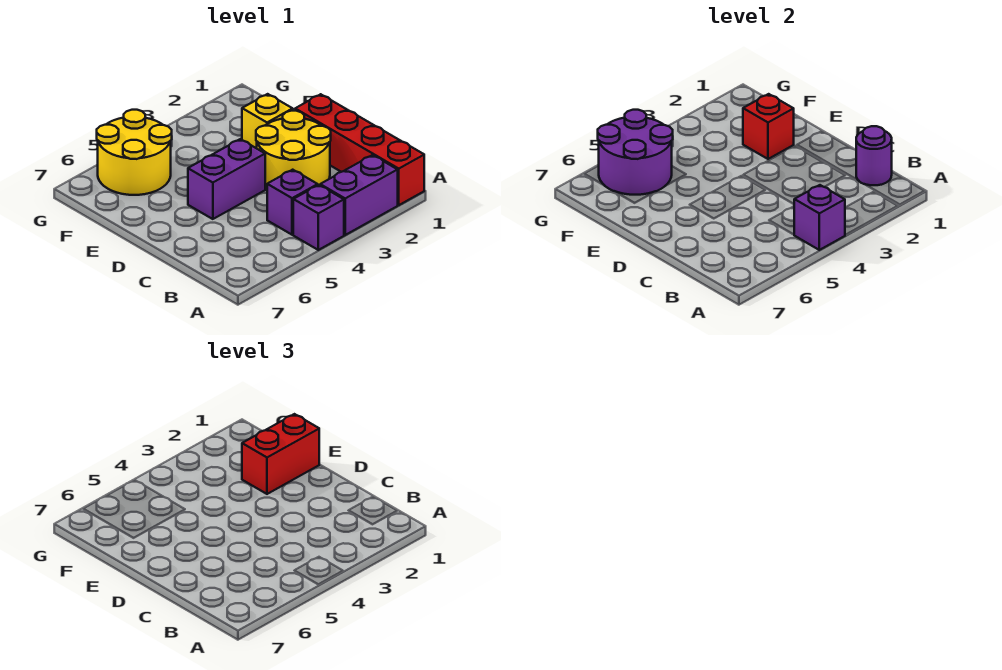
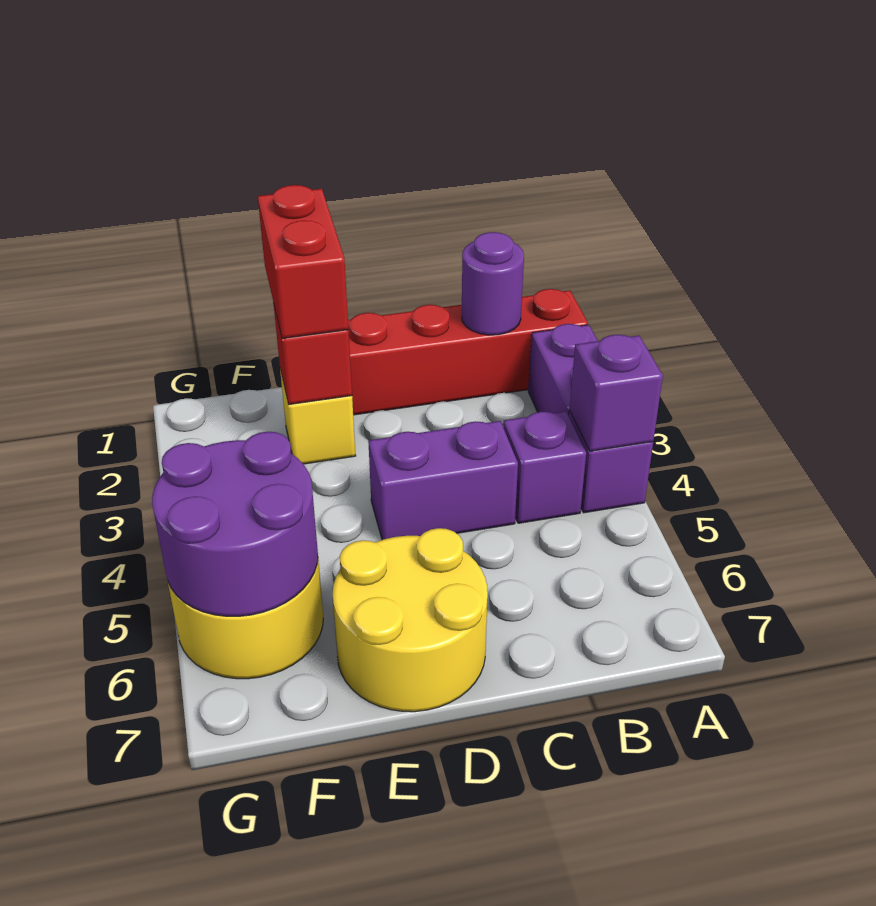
yellow 2x2 round brick [256,111,331,189] -> yellow 2x2 round brick moved to [332,528,488,712]
purple 1x2 brick [188,139,265,219] -> purple 1x2 brick turned to [368,421,518,540]

